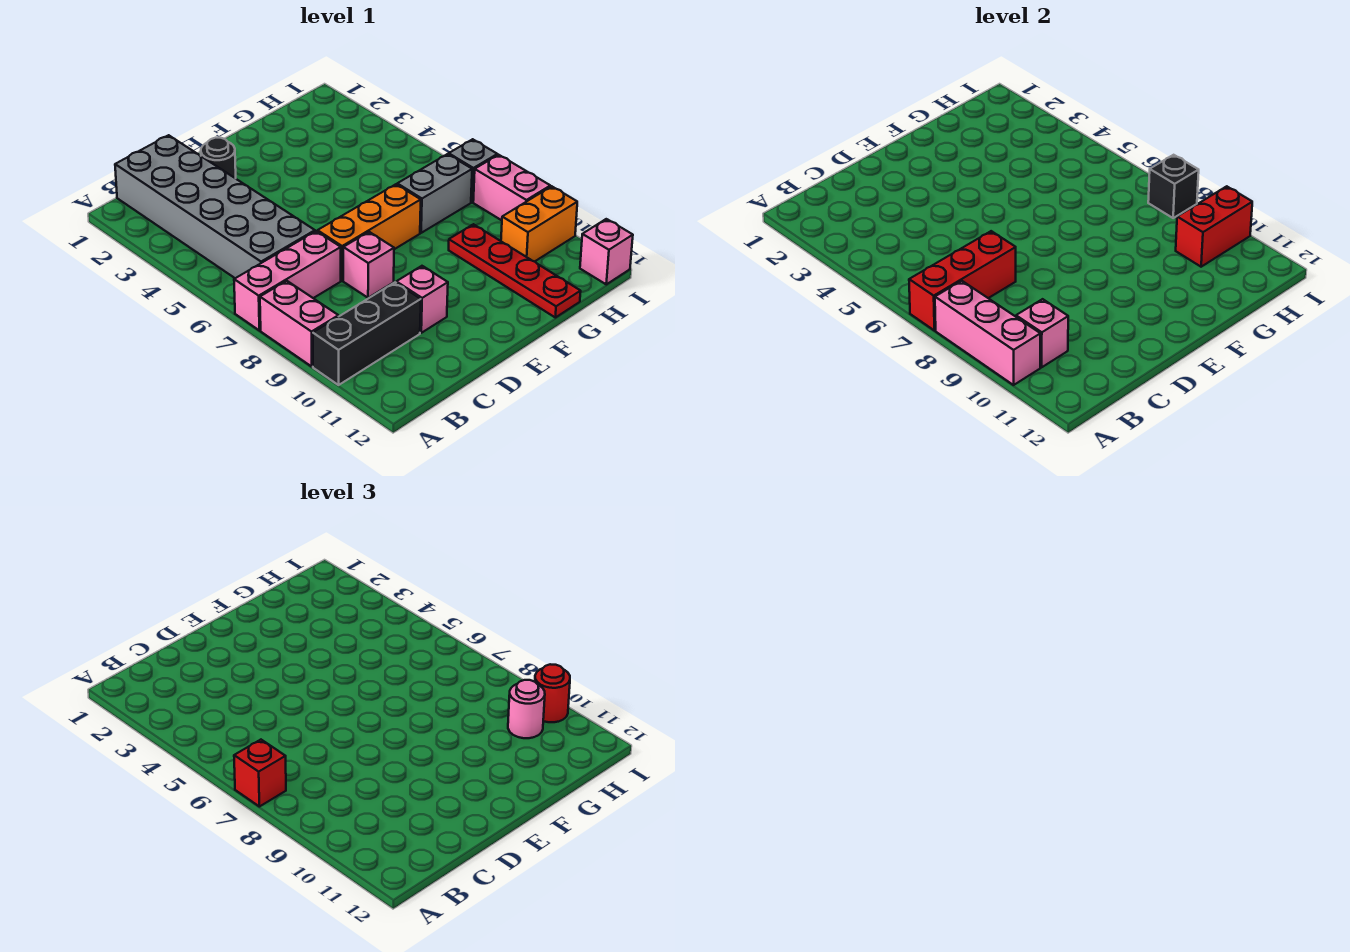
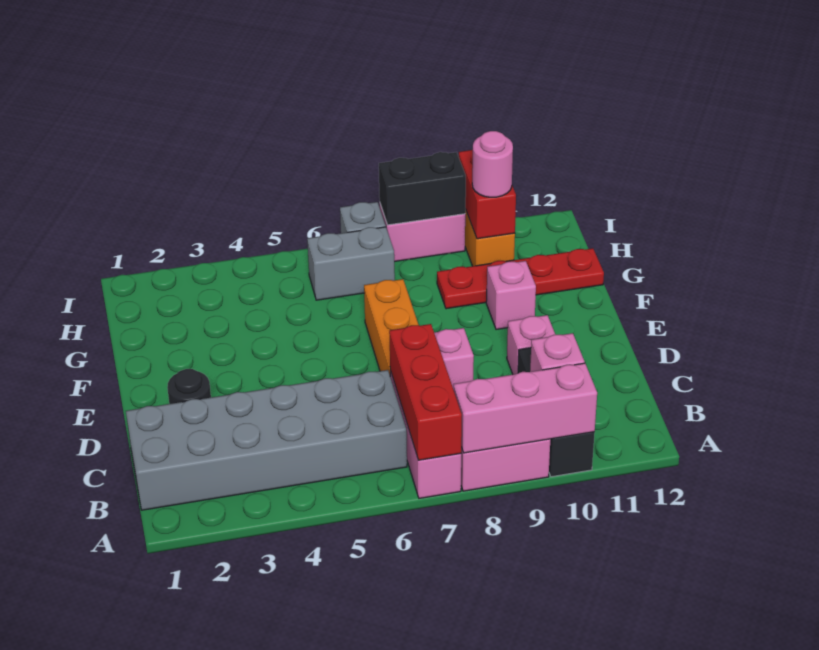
red 1x1 brick [234,740,286,807] -> none
grey 1x2 brick [397,154,472,233] -> grey 1x2 brick turned to [307,227,395,300]
black 1x1 brick [1148,155,1199,218] -> black 1x2 brick [379,152,466,225]
red 1x1 round brick [535,664,570,722] -> none
pink 1x1 brick [580,219,633,284] -> pink 1x1 brick moved to [486,261,536,329]

